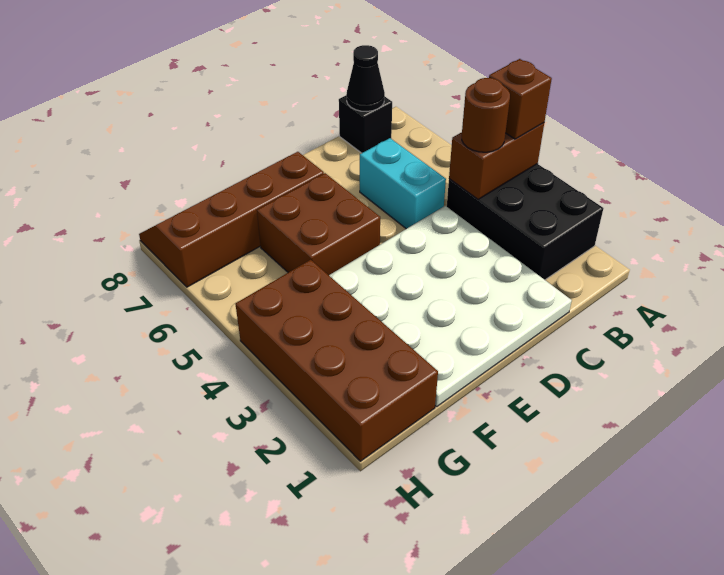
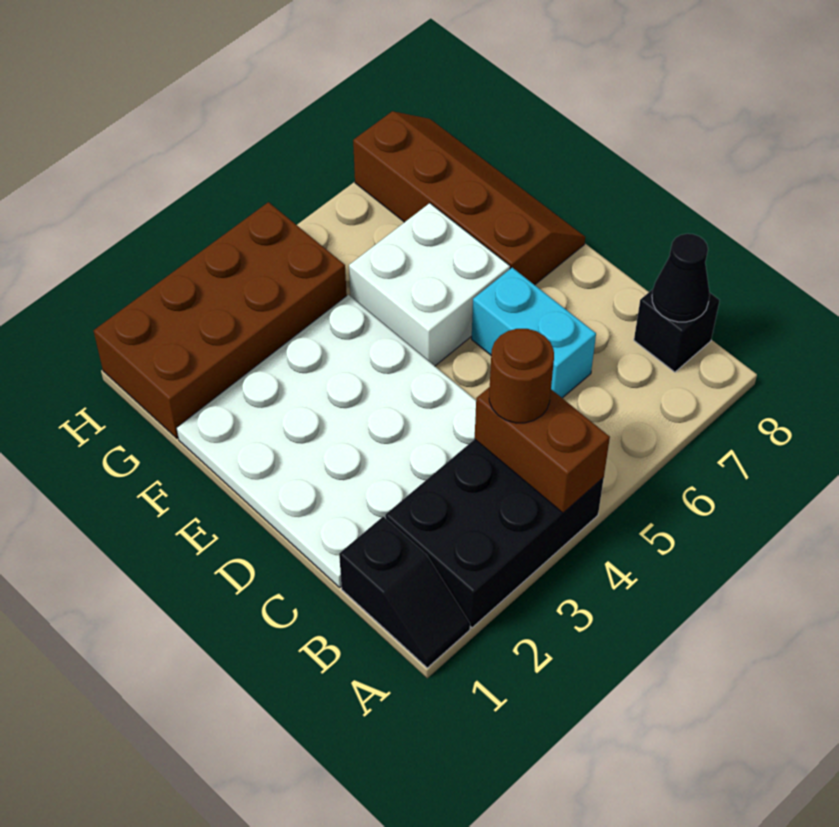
none -> black 1x2 slope [339,517,470,668]
brown 1x1 brick [489,59,552,139] -> none
cyan 1x2 brick [360,138,446,229] -> cyan 1x2 brick turned to [472,268,596,398]
brown 2x2 brick [257,173,380,275] -> white 2x2 brick [349,203,510,366]

